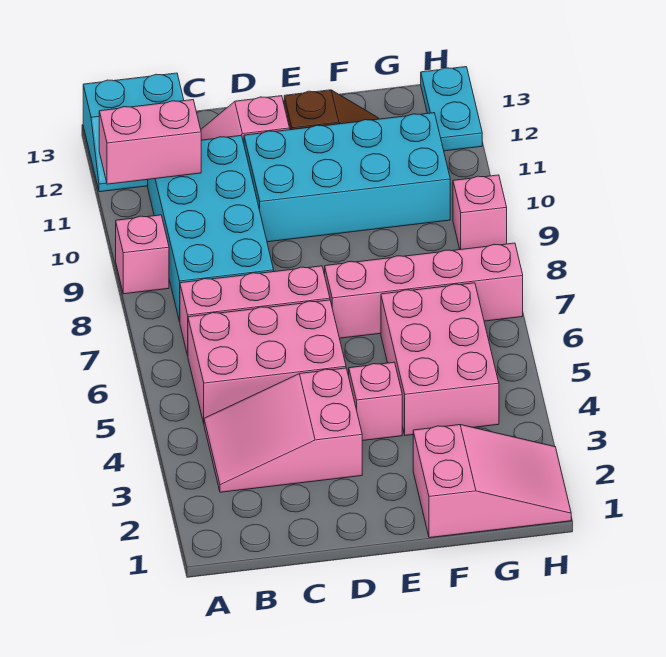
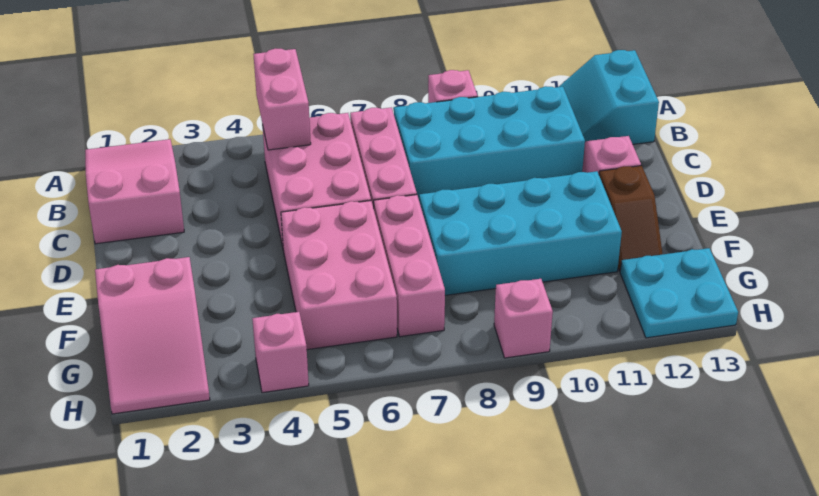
pink 1x2 brick [99,100,201,184] -> pink 1x2 brick moved to [253,48,311,150]
pink 2x3 slope [204,368,362,492] -> pink 2x3 slope moved to [85,139,184,244]
cyan 2x4 brick [244,113,450,242] -> cyan 2x4 brick turned to [419,171,622,295]
pink 1x1 brick [349,362,402,441] -> pink 1x1 brick moved to [252,312,309,393]
pink 1x4 brick [325,243,523,338] -> pink 1x3 brick [374,195,445,337]
pink 2x3 brick [381,283,499,435] -> pink 2x3 brick turned to [281,201,397,350]
cyan 1x2 plate [421,67,482,151] -> cyan 2x2 plate [620,248,738,338]

